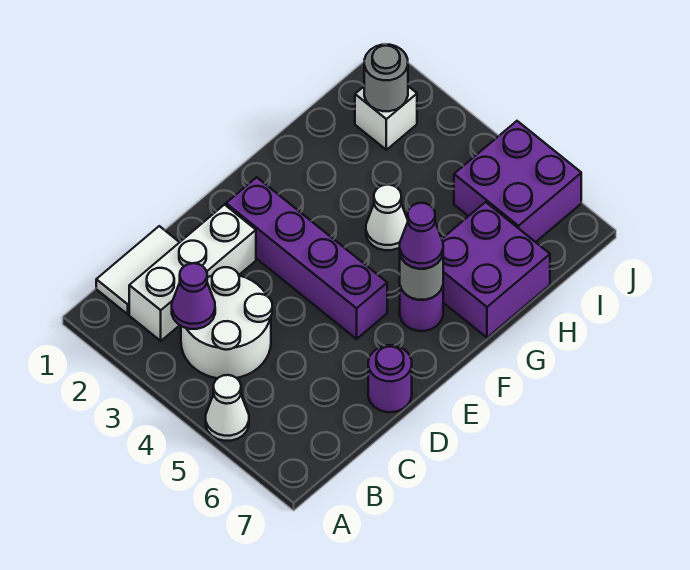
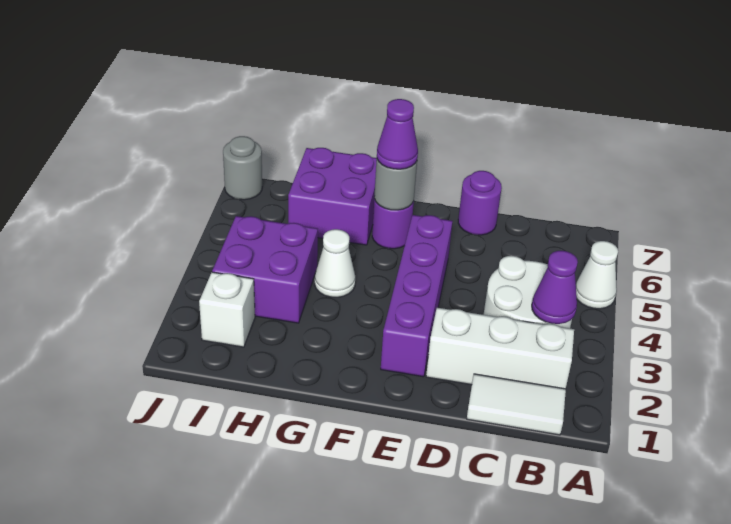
grey 1x1 round brick [364,45,408,111] -> grey 1x1 round brick moved to [223,136,262,200]
purple 2x2 brick [454,121,581,242] -> purple 2x2 brick moved to [212,216,318,323]

